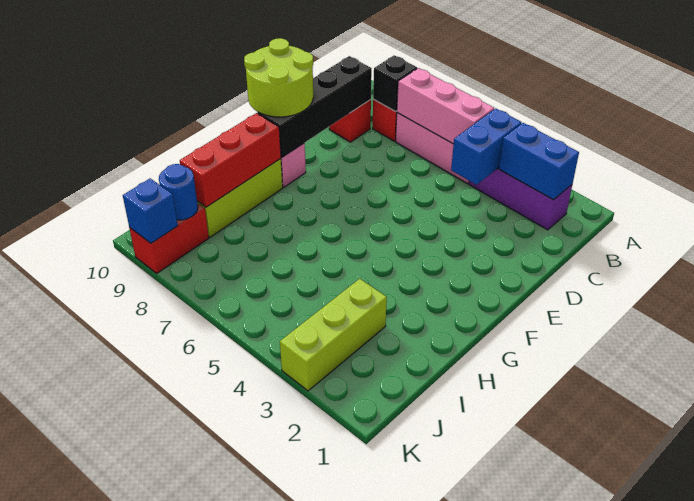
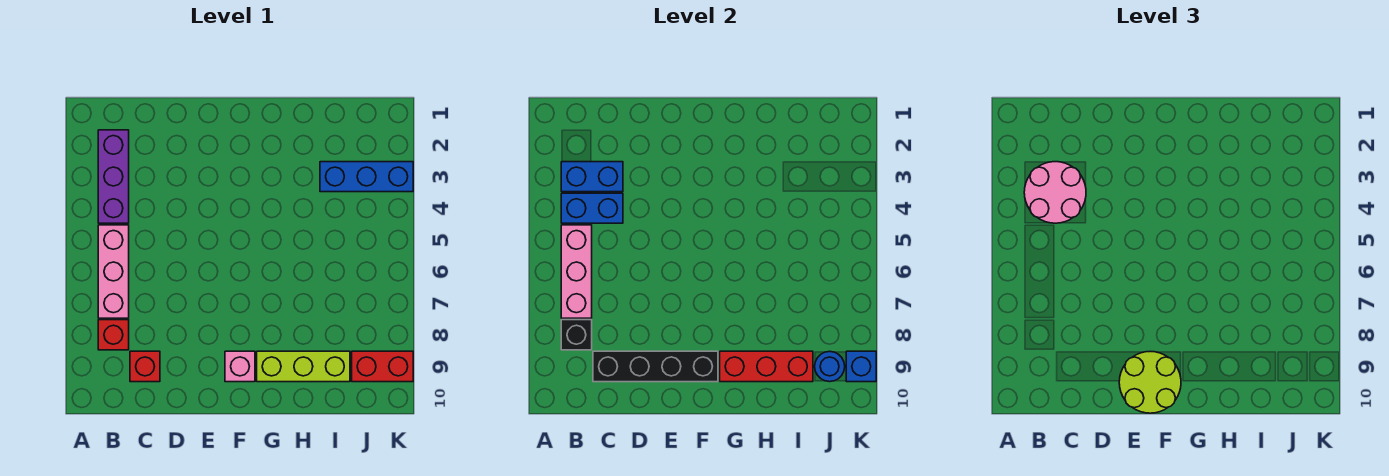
blue 1x2 brick [499,123,579,200] -> blue 1x2 brick turned to [561,162,623,192]
none -> pink 2x2 round brick [1024,162,1086,223]
lime 1x3 brick [280,279,387,391] -> blue 1x3 brick [320,162,413,192]

